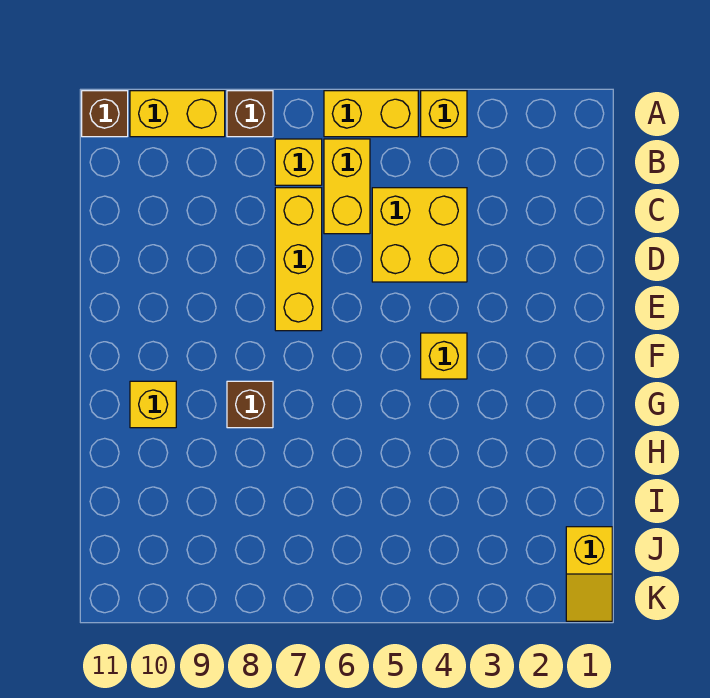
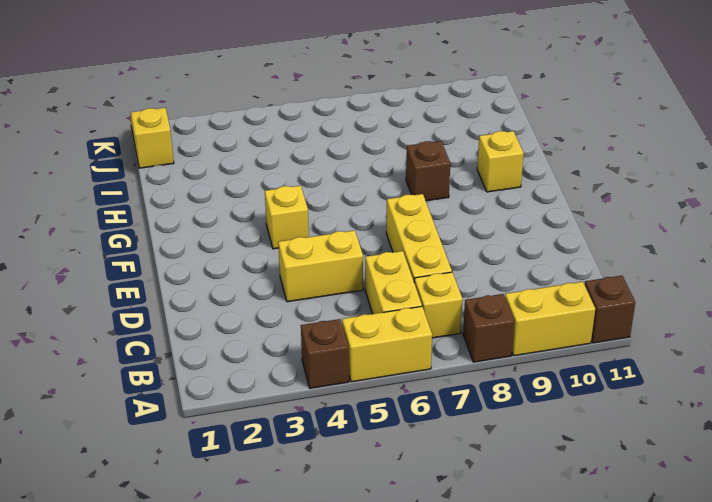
yellow 1x1 brick [421,91,467,137] -> brown 1x1 brick [301,319,349,388]
yellow 2x2 brick [372,188,467,282] -> yellow 1x2 brick [278,230,363,302]

